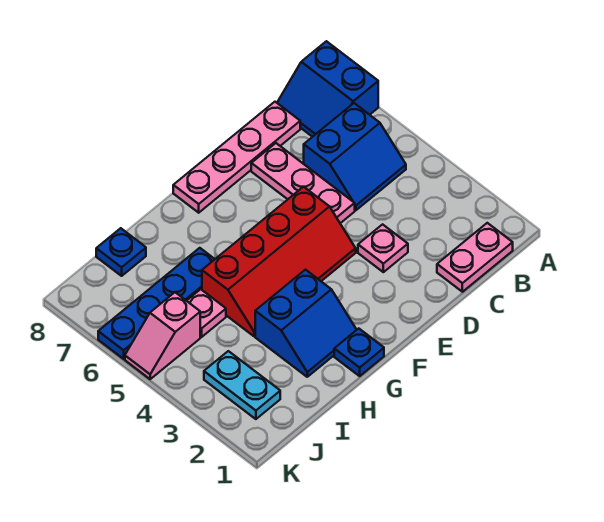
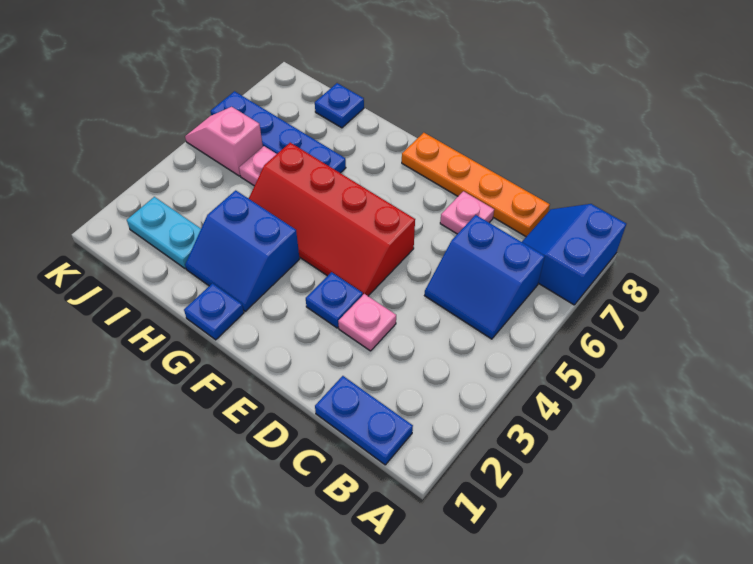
pink 1x2 plate [437,223,513,292] -> blue 1x2 plate [315,376,413,465]
pink 1x4 plate [173,102,300,213] -> orange 1x4 plate [402,133,550,237]
pink 1x3 plate [251,143,355,223] -> pink 1x1 plate [440,191,494,234]
none -> blue 1x1 plate [306,272,363,328]
cyan 1x2 plate [204,351,280,419] -> cyan 1x2 plate turned to [127,197,201,269]

